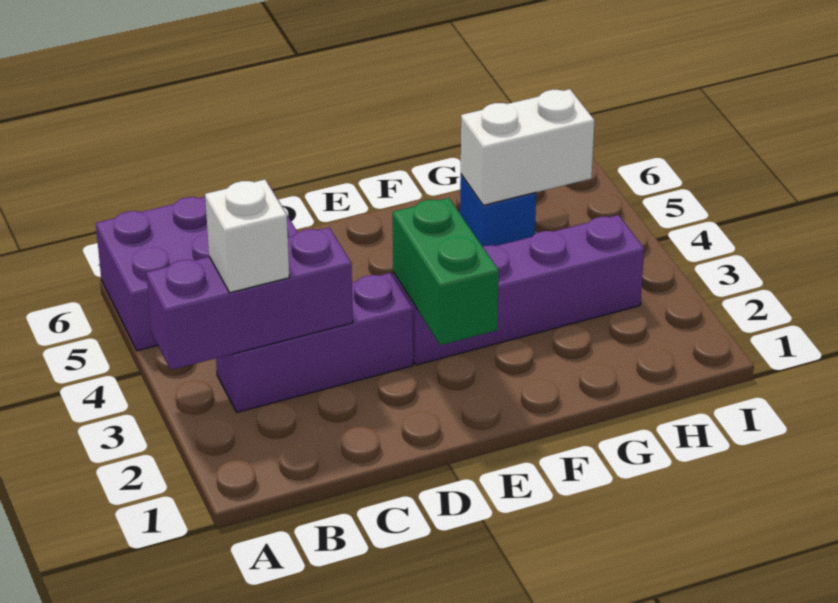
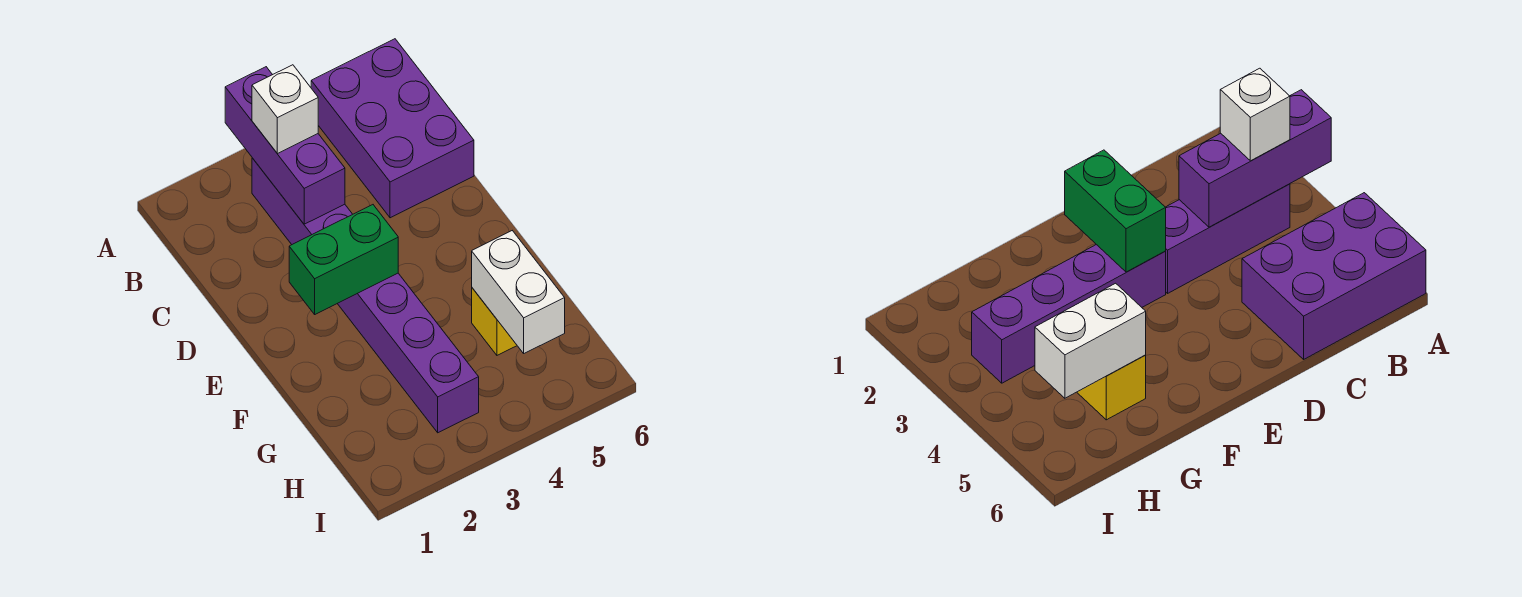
blue 1x1 brick [460,175,536,246] -> yellow 1x1 brick [472,288,517,355]

